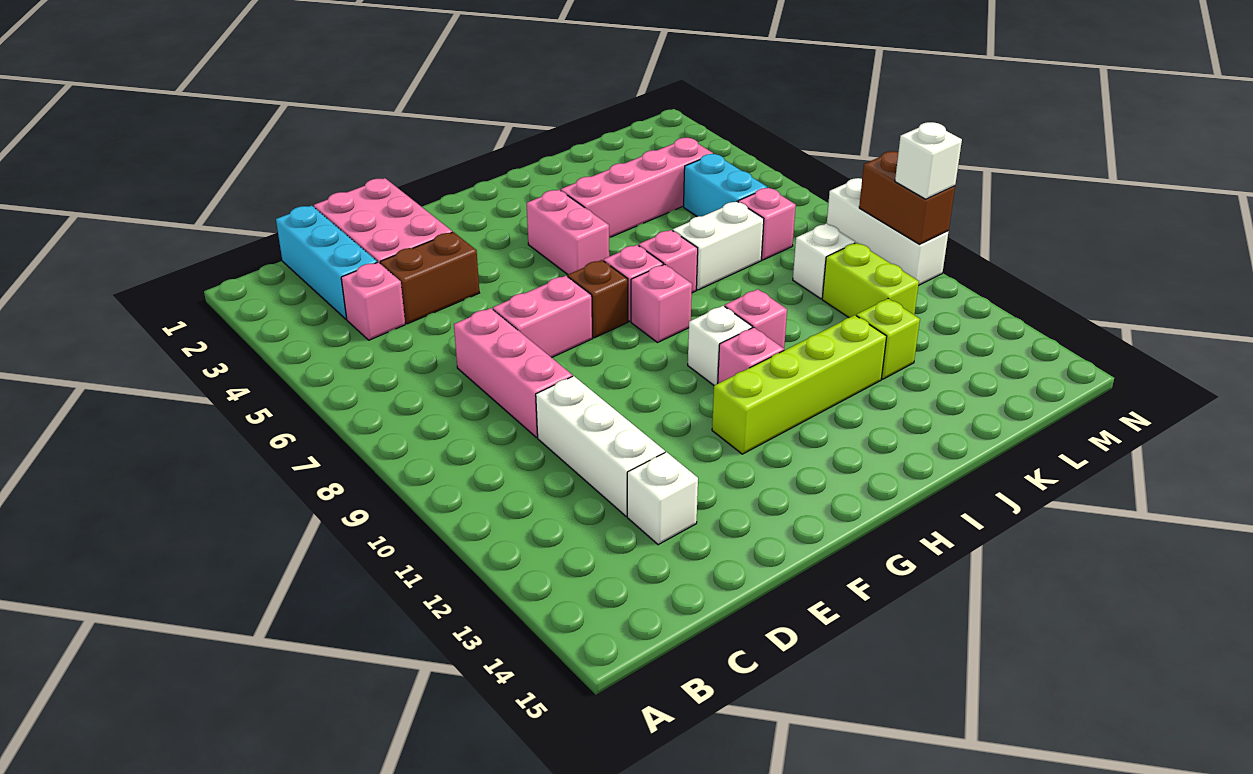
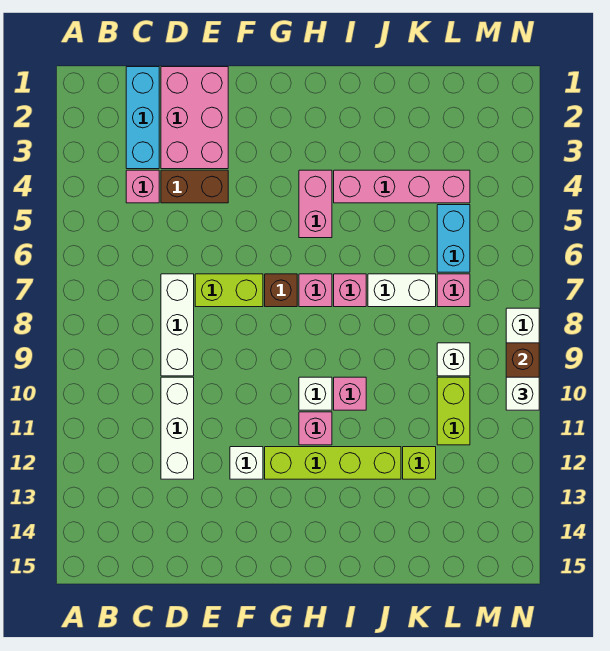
pink 1x3 brick [454,308,572,437] -> white 1x3 brick [161,274,194,376]
white 1x1 brick [627,452,698,545] -> white 1x1 brick moved to [230,447,263,479]
pink 1x2 brick [493,276,593,358] -> lime 1x2 brick [195,274,263,307]
pink 1x1 brick [631,264,692,342] -> none

